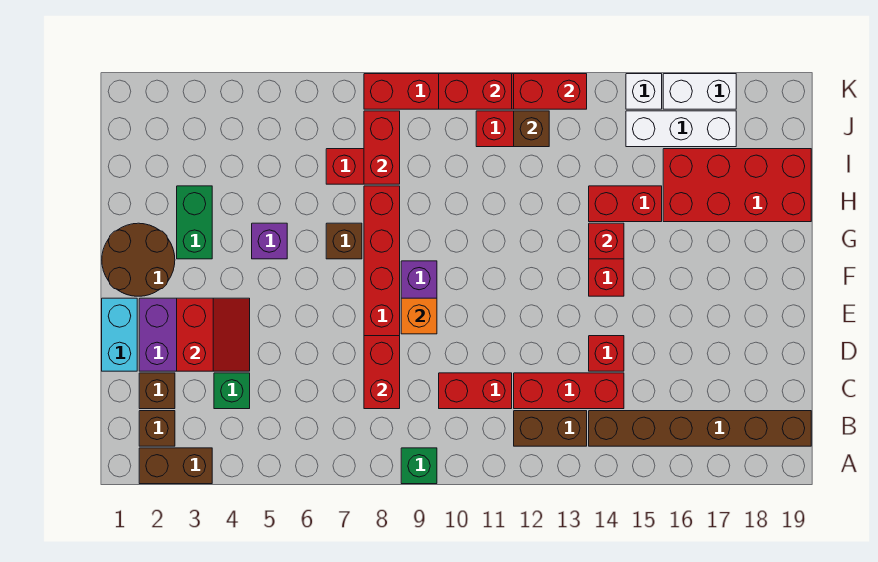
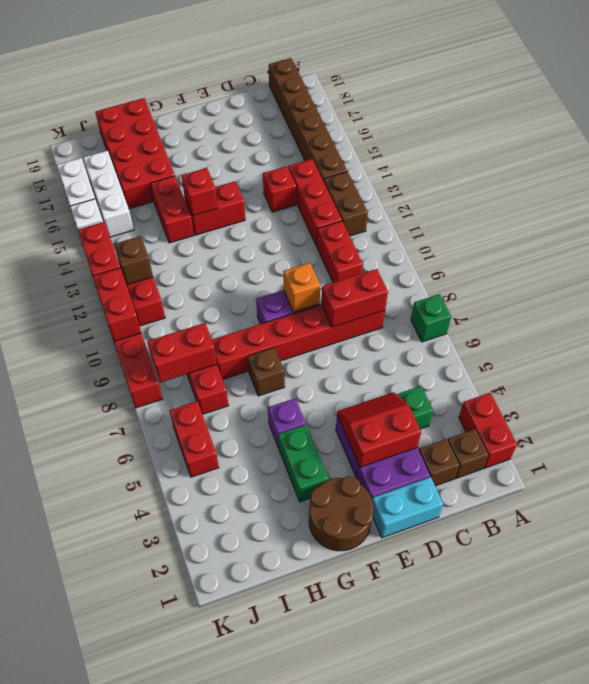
brown 1x2 brick [139,448,212,484] -> red 1x2 brick [459,393,517,468]
green 1x1 brick [401,448,437,484] -> green 1x1 brick moved to [411,294,451,342]
green 1x2 brick [177,186,212,259] -> green 1x2 brick turned to [278,425,328,502]
none -> red 1x2 brick [169,401,219,477]

